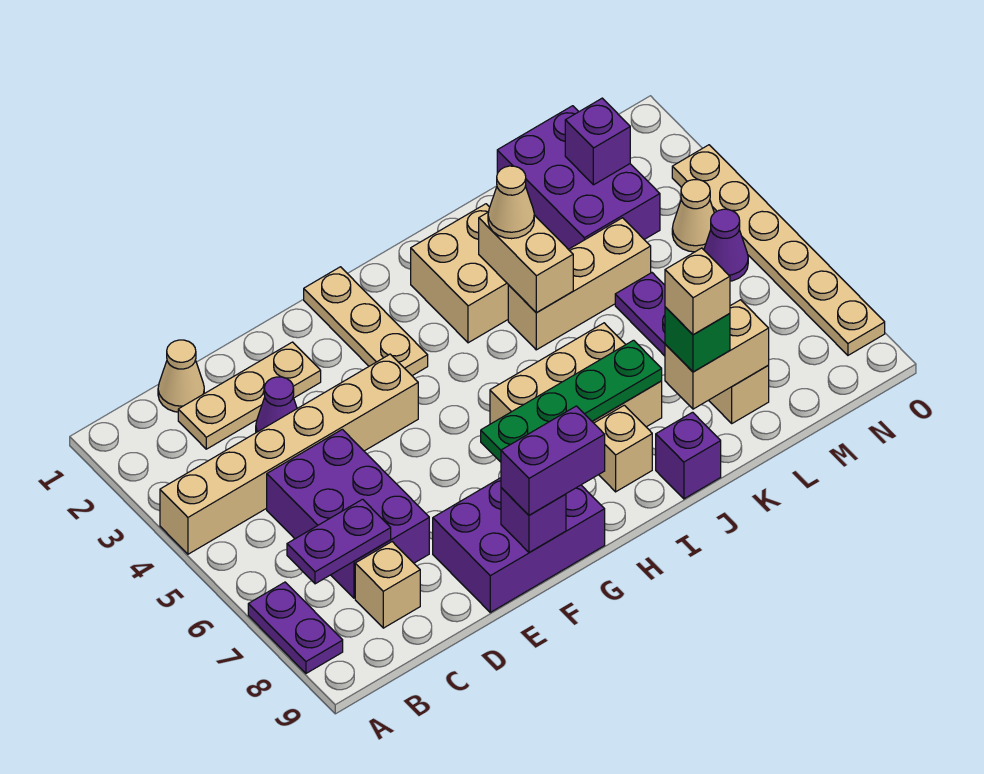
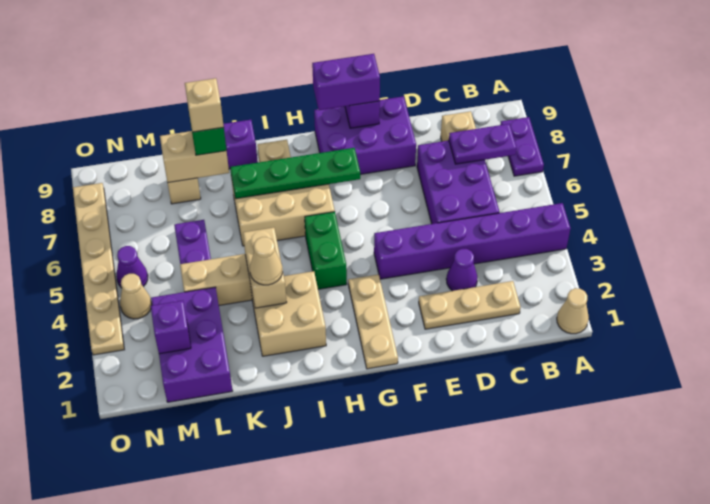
tan 1x6 brick [160,354,418,554] -> purple 1x6 brick [374,203,570,279]
tan 1x1 cone [158,340,204,412] -> tan 1x1 cone moved to [557,288,589,334]
none -> green 1x2 brick [305,212,347,289]

